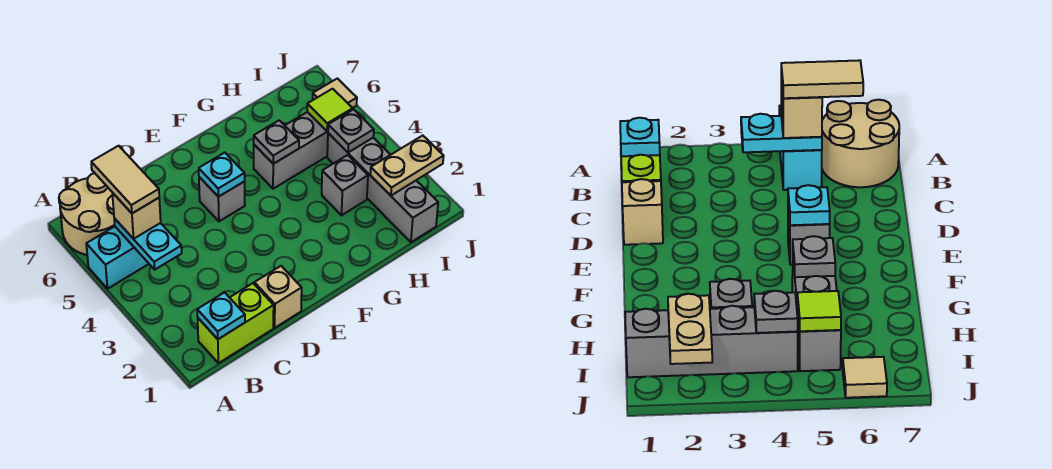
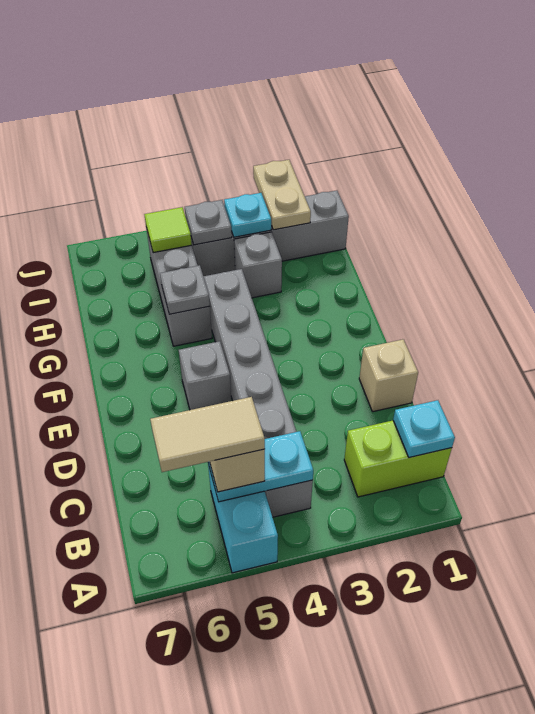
tan 2x2 round brick [59,173,115,255] -> none
lime 1x2 brick [198,283,274,363] -> lime 1x2 brick turned to [344,421,452,497]
none -> grey 1x6 brick [203,269,313,517]
cyan 1x1 plate [199,153,245,197] -> cyan 1x1 plate moved to [224,193,271,237]
tan 1x1 tile [313,78,357,108] -> none

